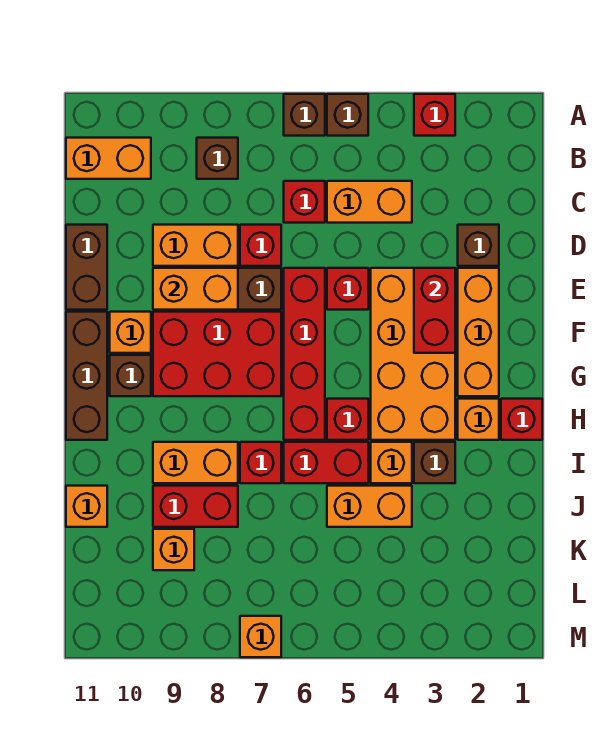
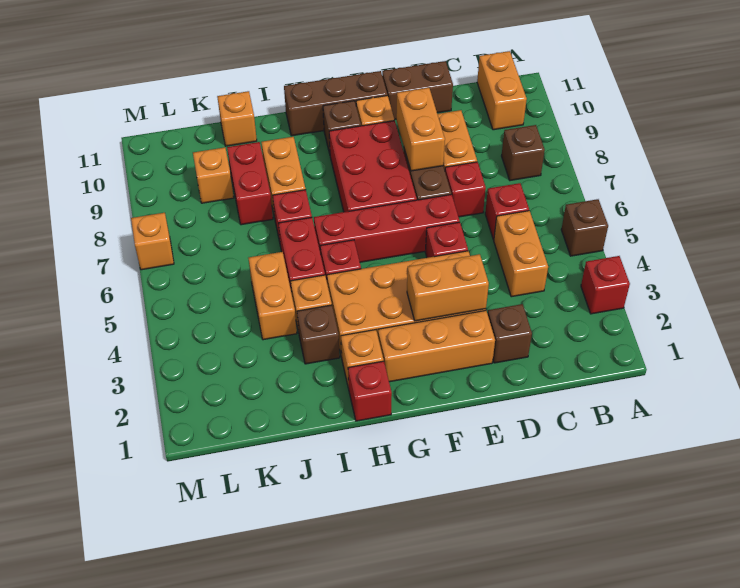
brown 1x1 brick [284,94,325,136] -> none
red 1x2 brick [414,268,455,353] -> orange 1x2 brick [407,254,489,321]

